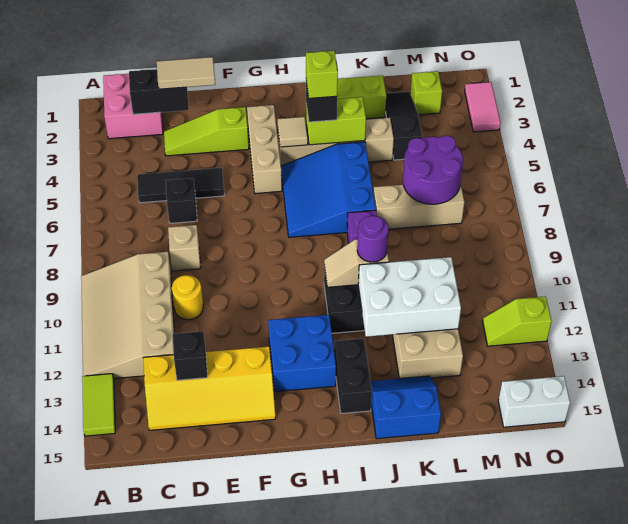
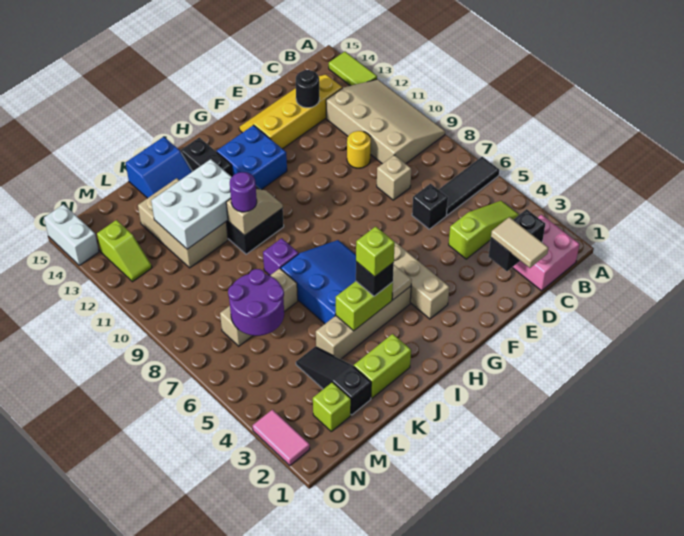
black 1x3 tile [137,168,224,203] -> black 1x3 tile moved to [439,157,499,215]
tan 1x2 tile [157,57,215,89] -> tan 1x2 tile turned to [491,217,548,268]
lime 1x3 slope [164,107,249,156] -> lime 1x3 slope moved to [449,201,519,259]
black 1x1 brick [173,331,208,380] -> black 1x1 round brick [296,70,319,108]
black 1x3 slope [385,92,422,160] -> black 1x3 slope turned to [296,347,371,415]
lime 1x2 slope [483,296,552,346] -> lime 1x2 slope turned to [97,220,152,282]
white 1x2 brick [498,376,570,427] -> white 1x2 brick turned to [44,204,99,265]

